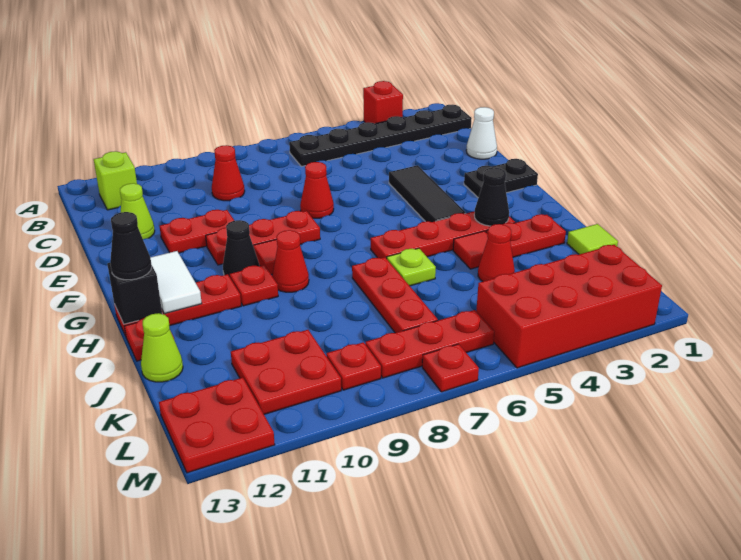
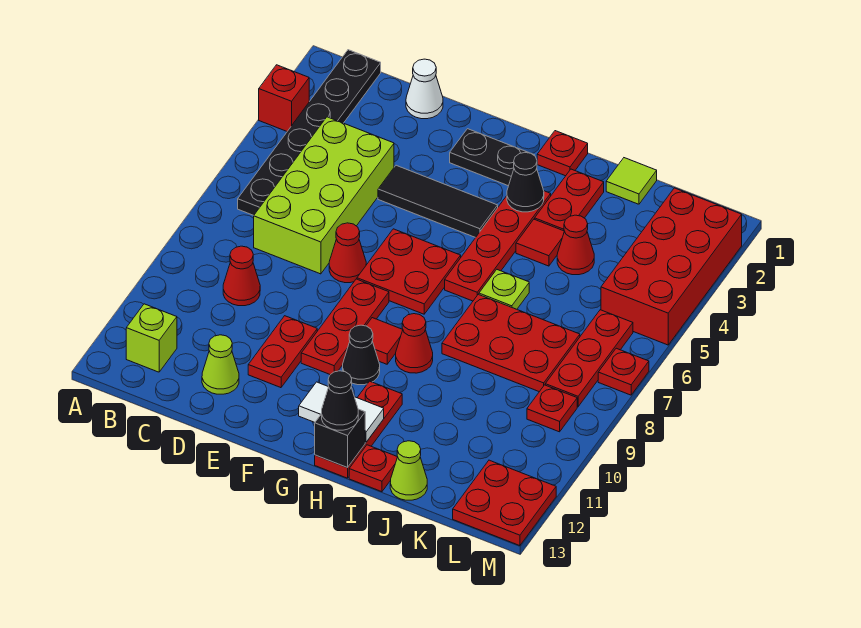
none -> lime 2x4 brick [254,117,394,274]
black 1x2 plate [464,159,538,198] -> black 1x2 plate turned to [450,129,535,186]
red 1x1 plate [230,265,278,306] -> red 1x1 plate moved to [537,131,588,176]
red 1x3 plate [352,257,438,333] -> red 2x3 plate [442,294,580,392]
red 2x2 plate [231,330,341,414] -> red 2x2 plate moved to [357,229,461,314]

